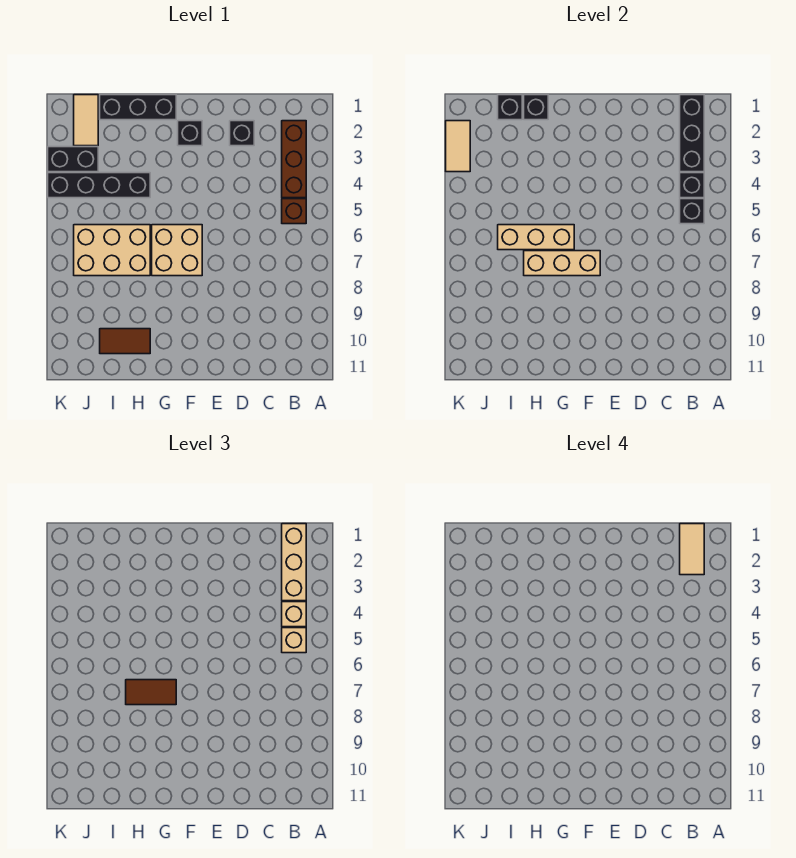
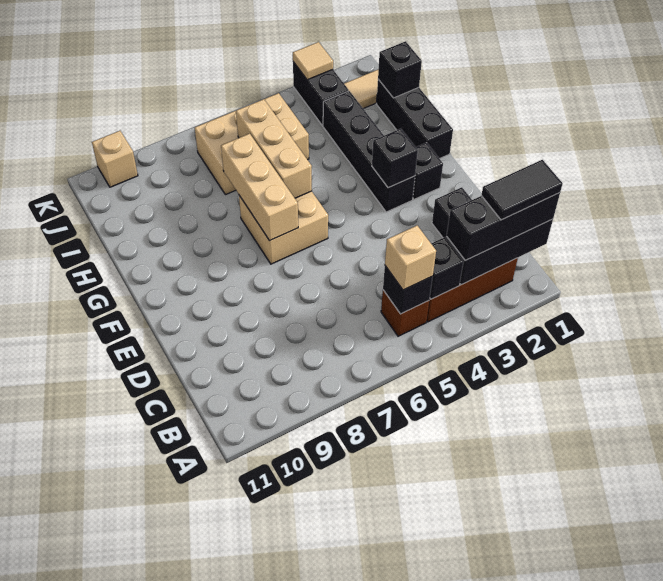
tan 1x3 brick [282,524,306,601] -> black 1x3 brick [447,193,560,260]
tan 1x2 tile [680,524,704,575] -> black 1x2 tile [481,160,563,220]
tan 1x1 brick [282,602,306,627] -> tan 1x1 brick moved to [92,131,138,187]
brown 1x2 tile [126,680,176,705] -> none
black 1x1 brick [524,95,548,120] -> black 1x1 brick moved to [372,129,418,188]
black 1x4 brick [48,173,150,198] -> black 1x4 brick moved to [323,91,415,212]
tan 2x3 brick [74,225,150,276] -> tan 2x3 brick turned to [195,93,309,195]
brown 1x2 tile [100,329,150,354] -> none
tan 1x2 tile [446,121,470,172] -> tan 1x1 tile [293,42,333,80]

